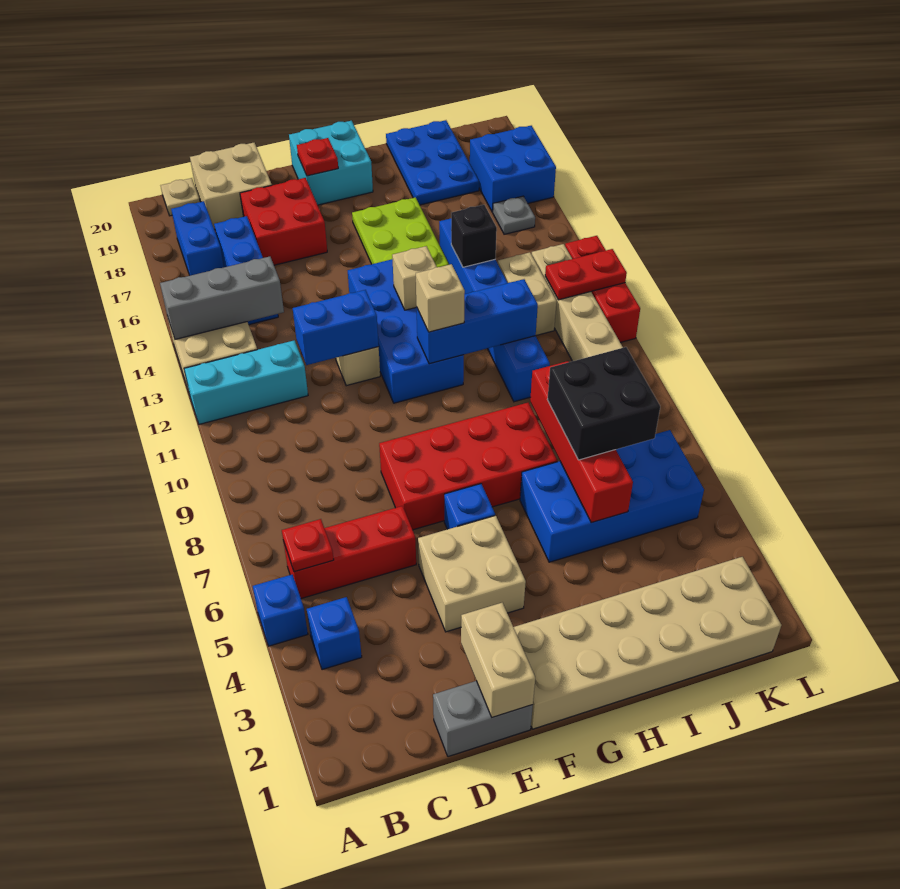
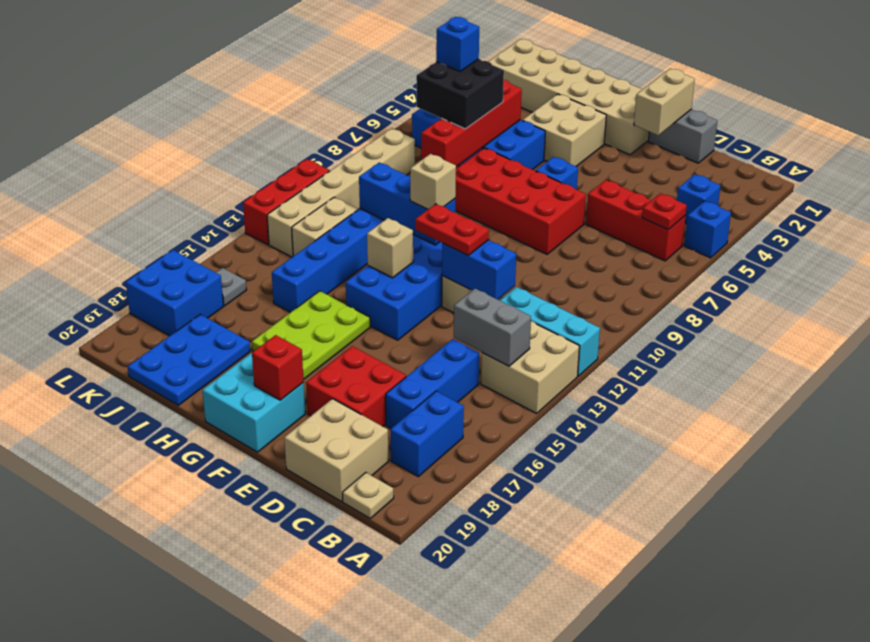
grey 1x3 brick [160,256,284,339] -> grey 1x2 brick [454,289,531,366]
tan 2x2 brick [418,515,526,632] -> tan 2x2 brick moved to [523,94,606,166]
red 1x1 plate [297,138,338,176] -> red 1x1 brick [252,335,304,400]
black 1x1 brick [451,205,497,267] -> none
none -> blue 1x1 brick [436,17,479,71]
red 1x2 plate [545,249,627,300] -> red 1x2 plate moved to [415,204,489,255]

